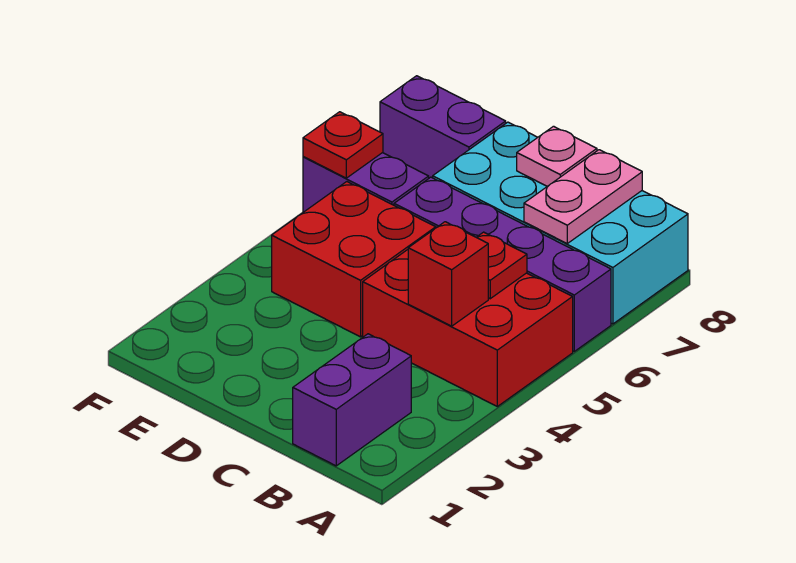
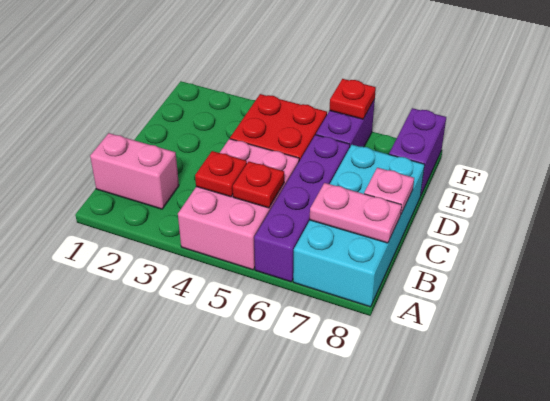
red 2x3 brick [363,250,573,406] -> pink 2x3 brick [178,139,299,270]
purple 1x2 brick [293,334,411,466] -> pink 1x2 brick [90,133,179,209]
red 1x1 brick [408,222,488,326] -> red 1x1 plate [195,151,247,197]

